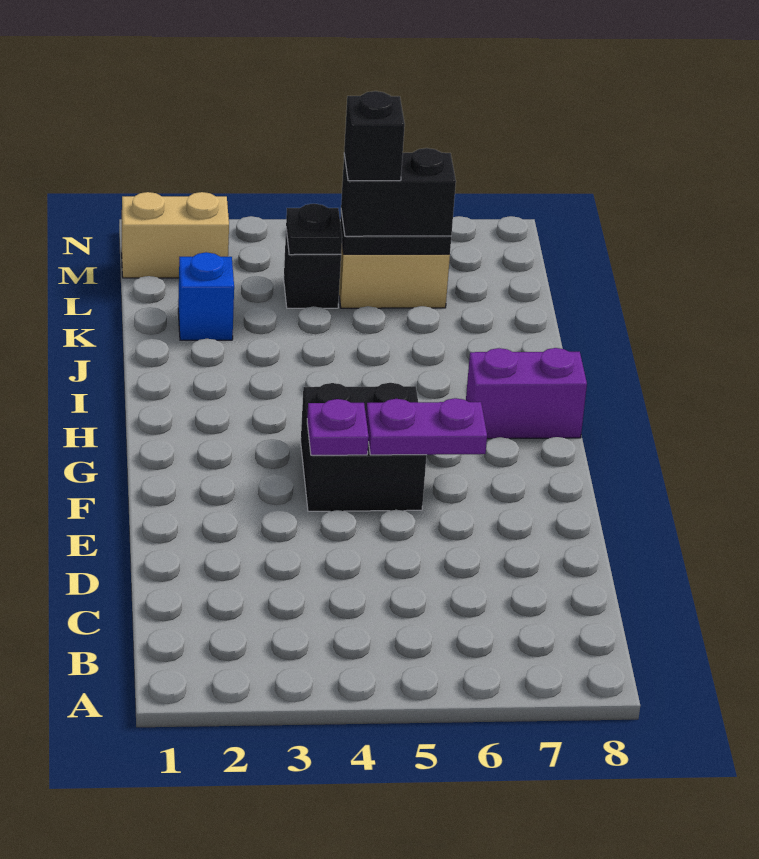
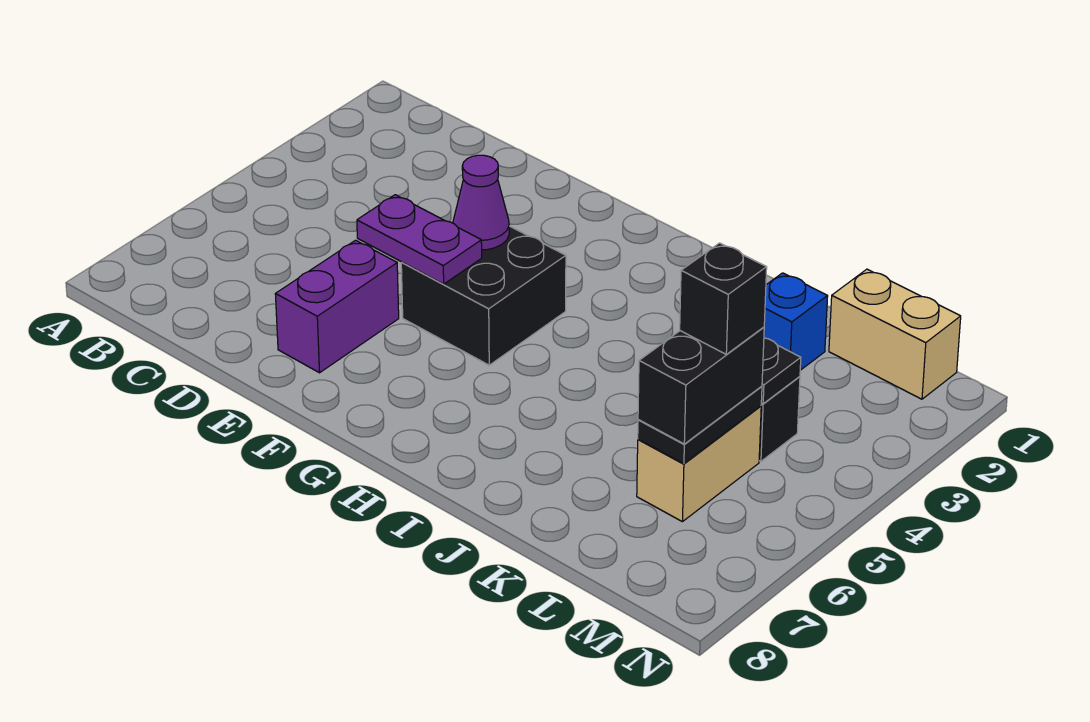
purple 1x1 plate [307,399,369,455] -> purple 1x1 cone [453,155,509,250]
purple 1x2 plate [366,398,487,455] -> purple 1x2 plate turned to [357,195,482,284]
purple 1x2 brick [466,348,587,439] -> purple 1x2 brick moved to [275,240,399,373]
tan 1x2 brick [122,192,229,278] -> tan 1x2 brick turned to [829,269,961,399]

